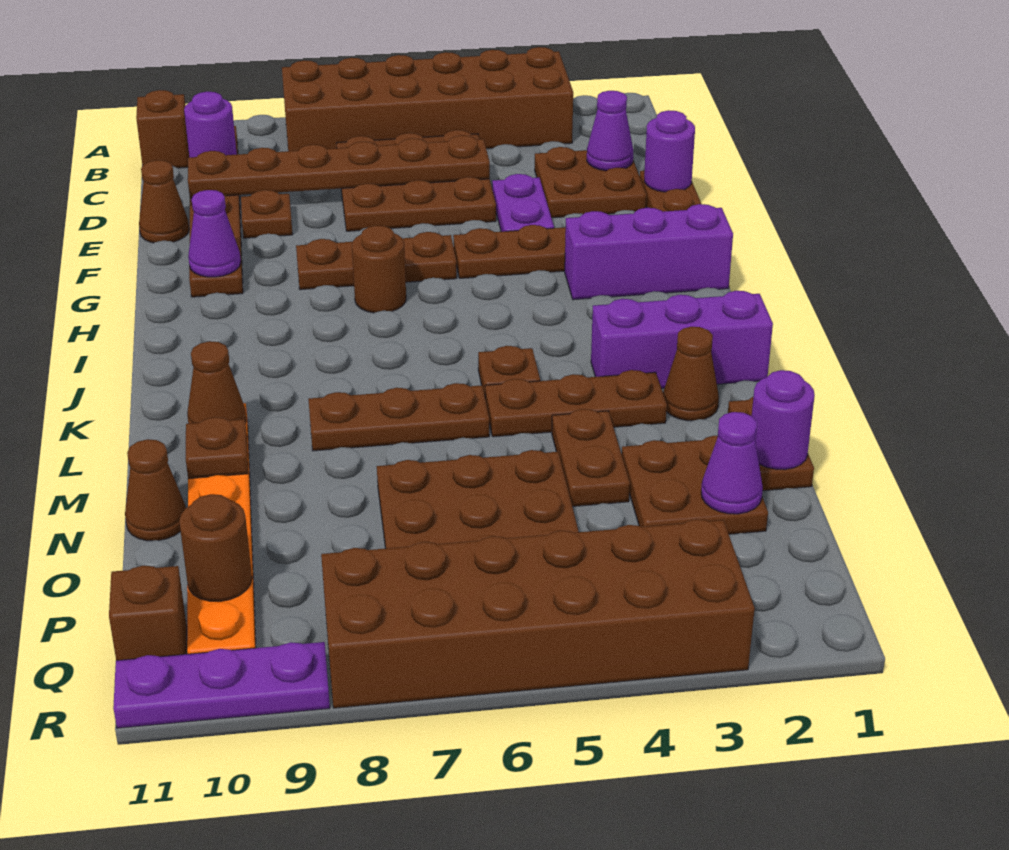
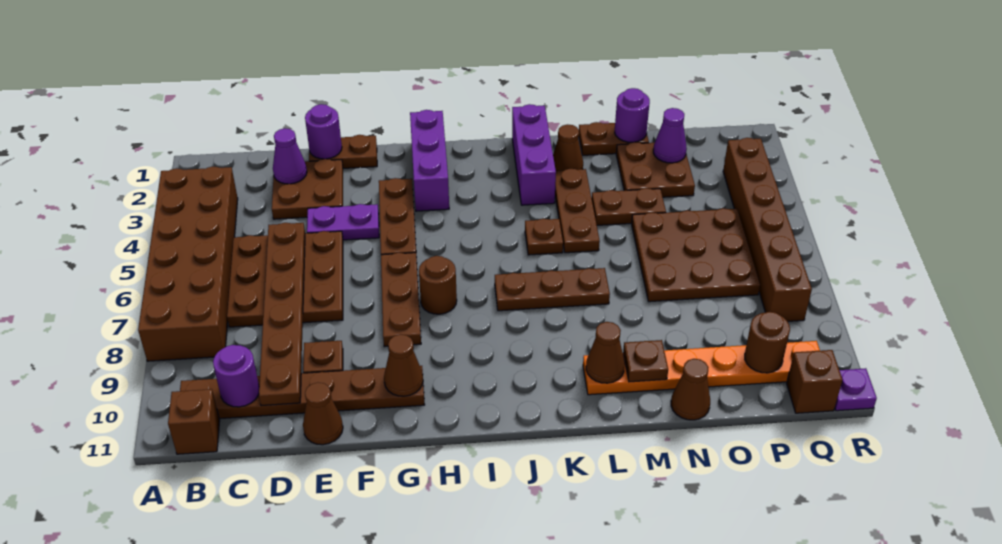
purple 1x1 cone [188,190,241,277] -> brown 1x1 cone [384,334,423,396]
brown 1x3 plate [308,383,489,451] -> brown 1x3 plate turned to [495,268,610,311]
brown 2x6 brick [321,519,755,708] -> brown 1x6 brick [723,138,812,321]
purple 1x3 plate [113,642,330,728] -> purple 1x1 plate [835,368,877,411]

